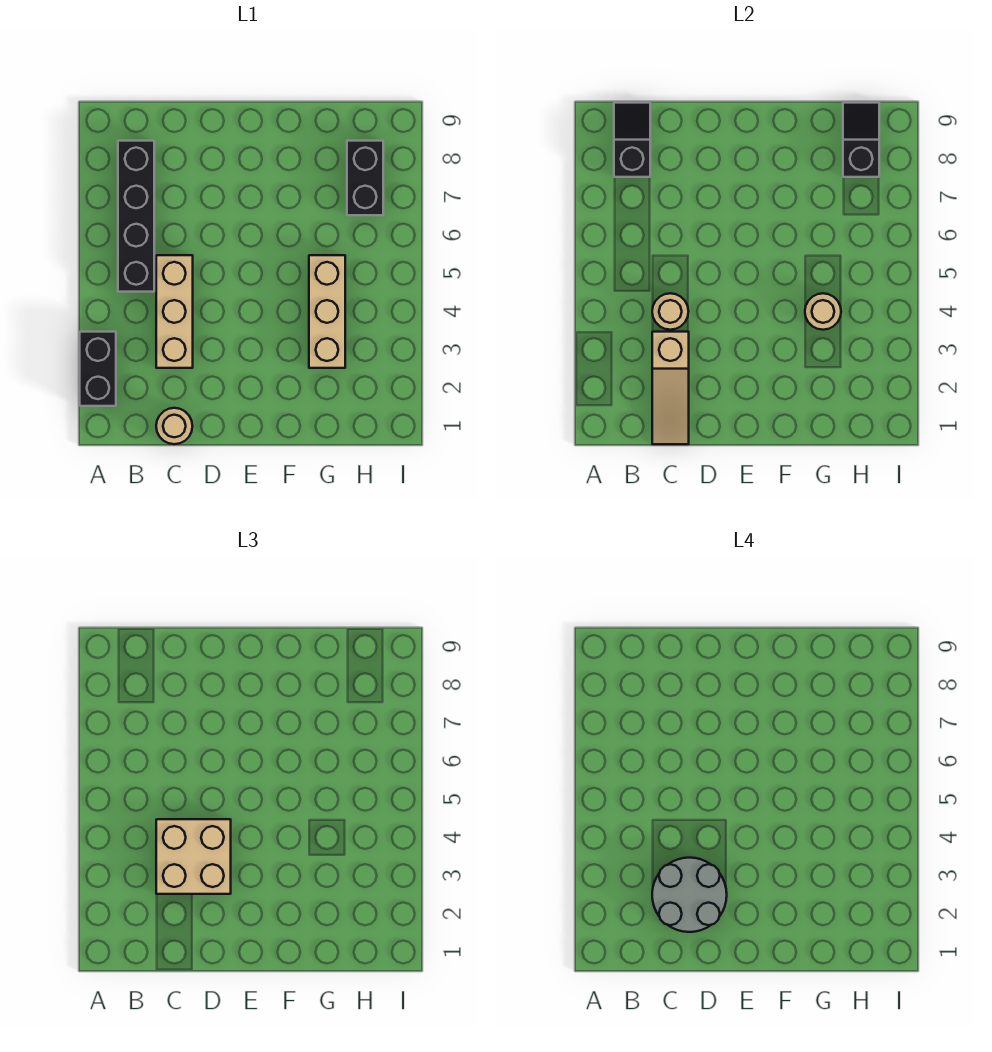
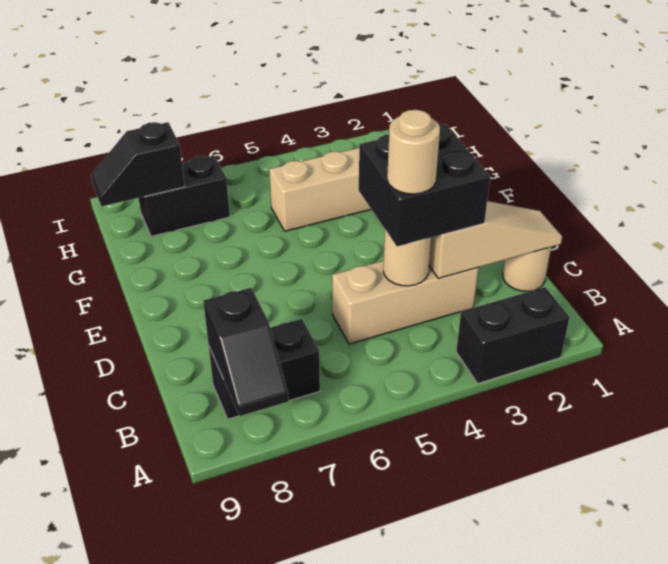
black 1x4 brick [118,141,154,292] -> black 1x2 brick [209,319,320,419]
black 1x2 slope [614,103,650,177] -> black 1x2 slope turned to [203,288,289,416]
grey 2x2 round brick [652,858,727,932] -> none
tan 2x2 brick [156,819,231,894] -> black 2x2 brick [359,124,490,246]
tan 1x1 round brick [805,293,841,330] -> tan 1x1 round brick moved to [387,110,440,194]

